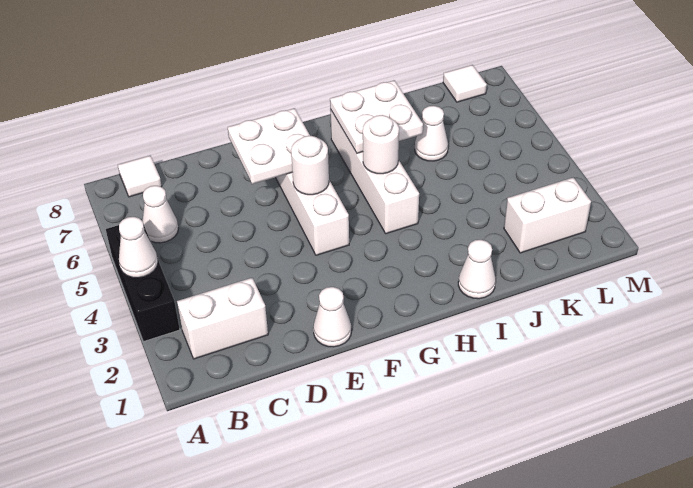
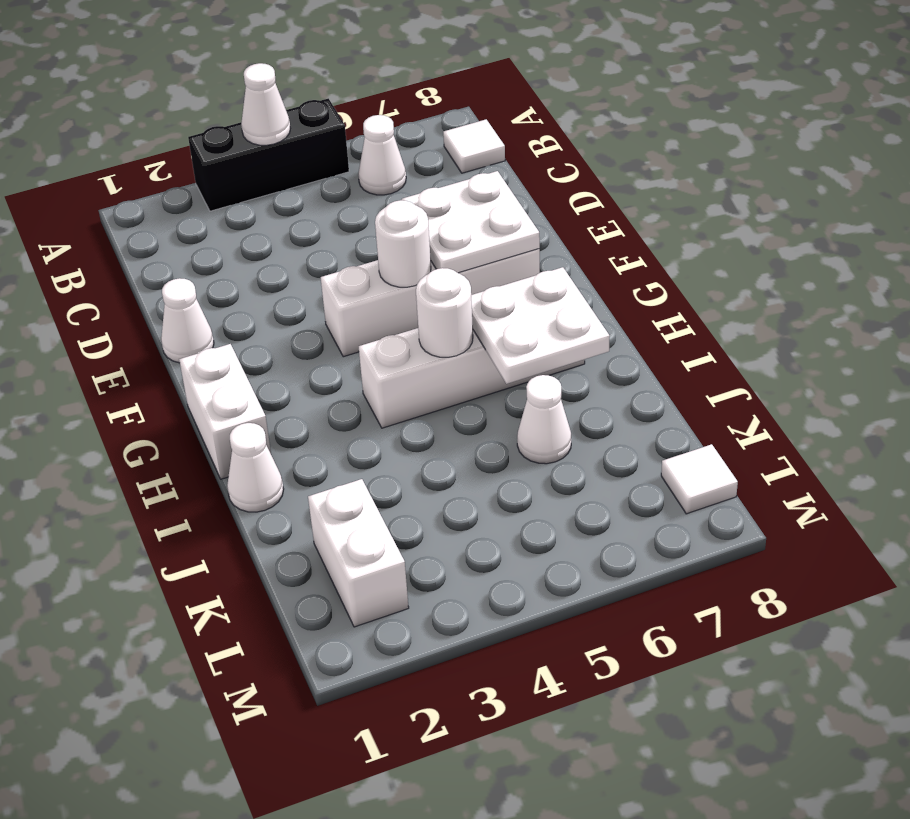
white 1x2 brick [177,278,268,359] -> white 1x2 brick moved to [179,344,271,479]

